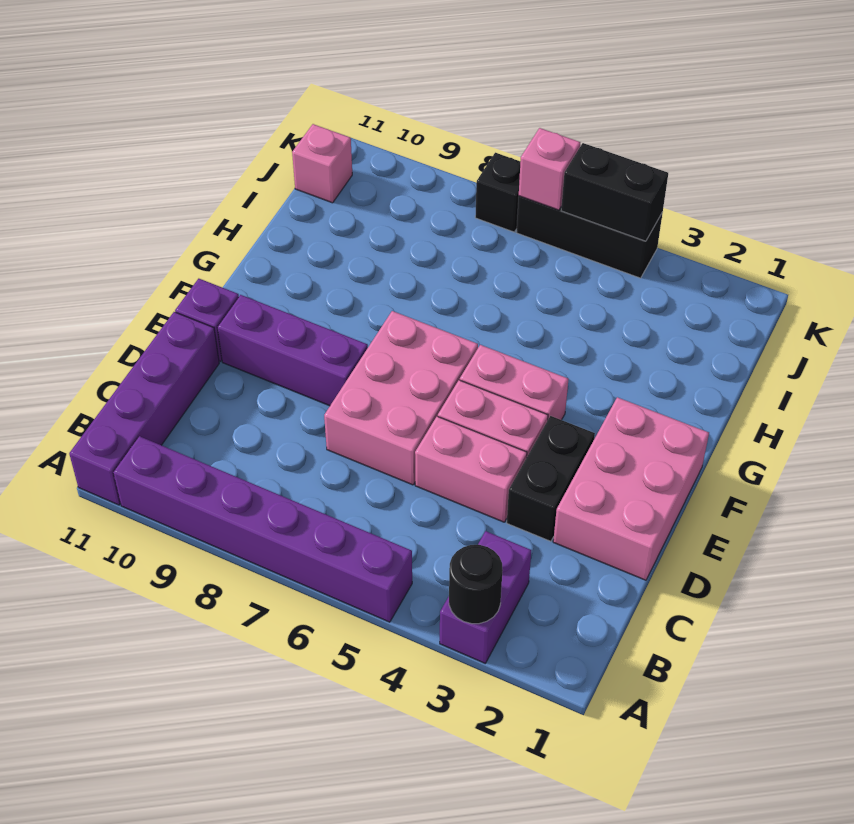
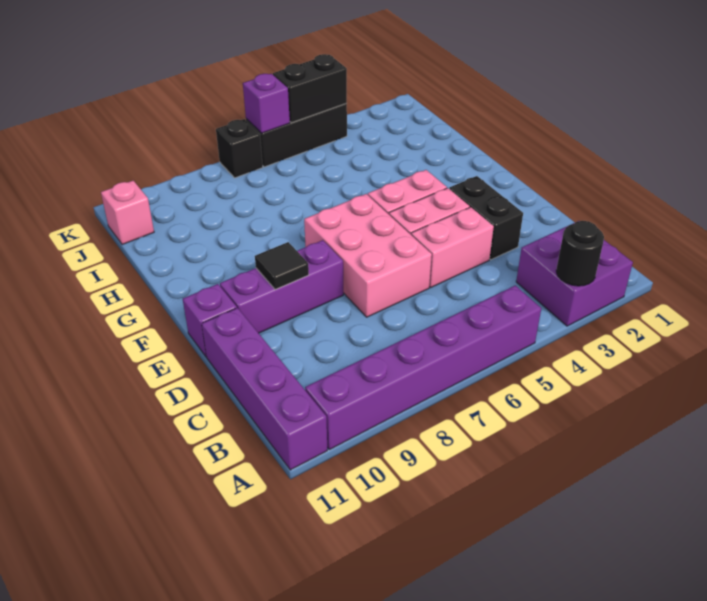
purple 1x2 brick [440,531,531,663] -> purple 2x2 brick [516,223,633,326]
pink 2x3 brick [553,397,709,580] -> none
none -> black 1x1 tile [255,242,309,290]
pink 1x1 brick [519,128,580,210] -> purple 1x1 brick [243,74,290,133]

